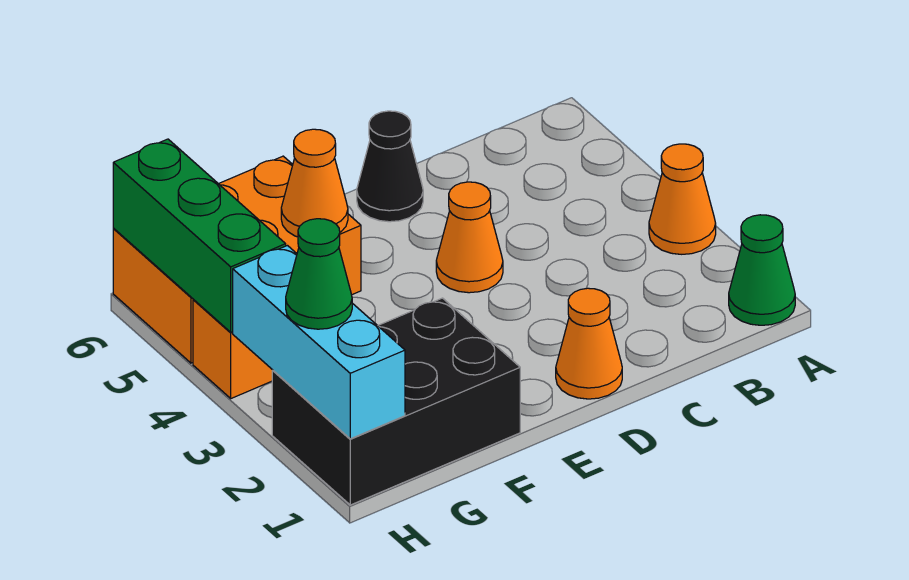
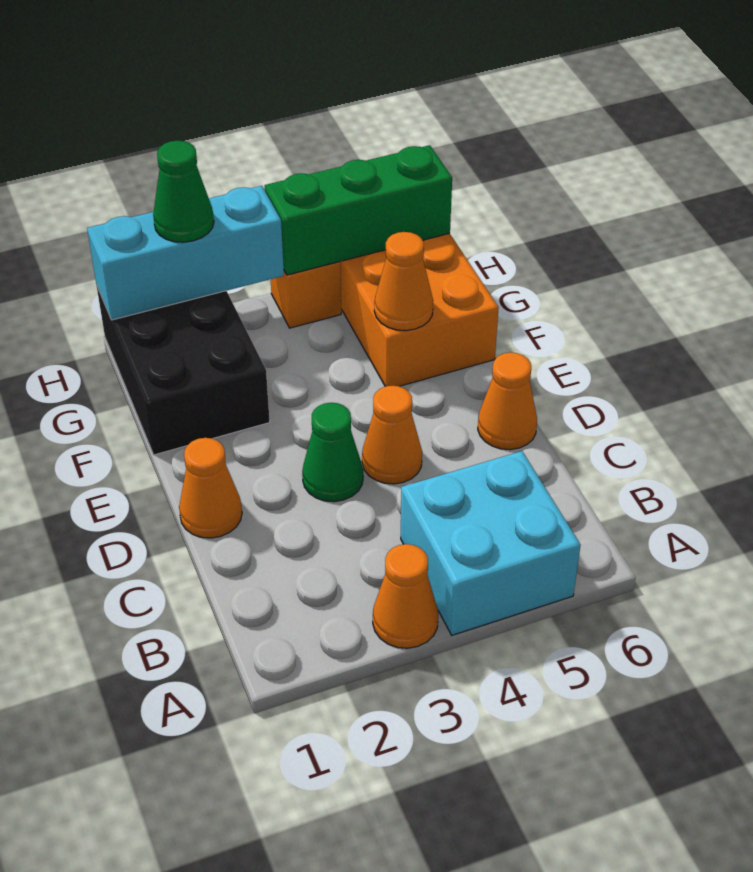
green 1x1 cone [729,215,795,325] -> green 1x1 cone moved to [302,403,363,502]
none -> cyan 2x2 brick [401,451,580,635]
black 1x1 cone [357,111,423,222] -> orange 1x1 cone [478,352,537,450]

